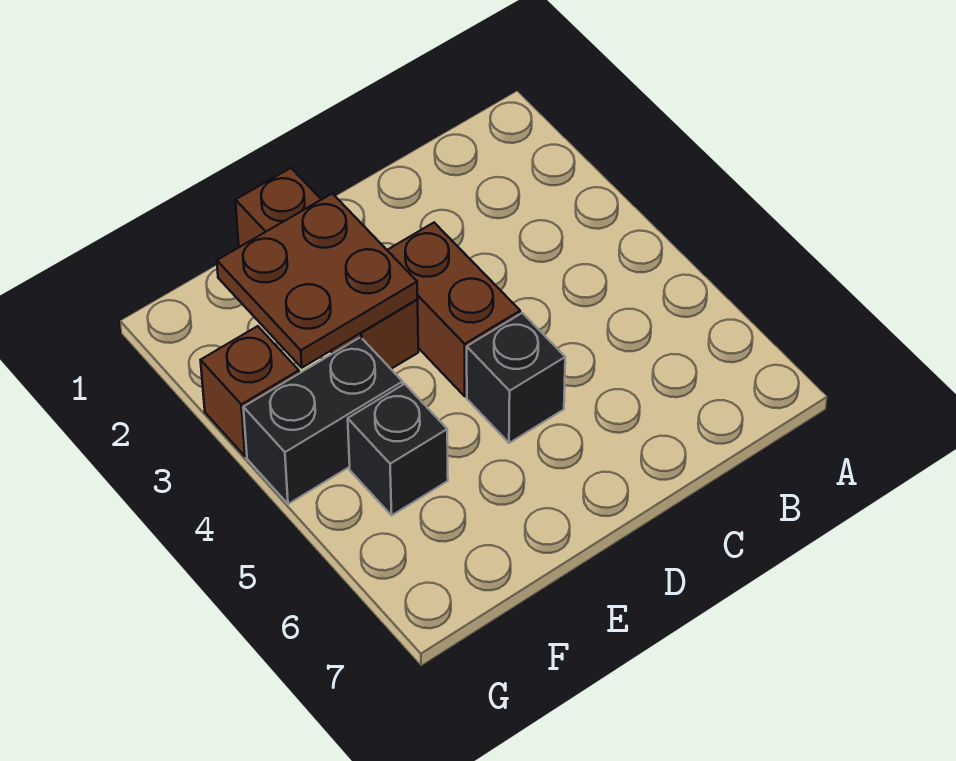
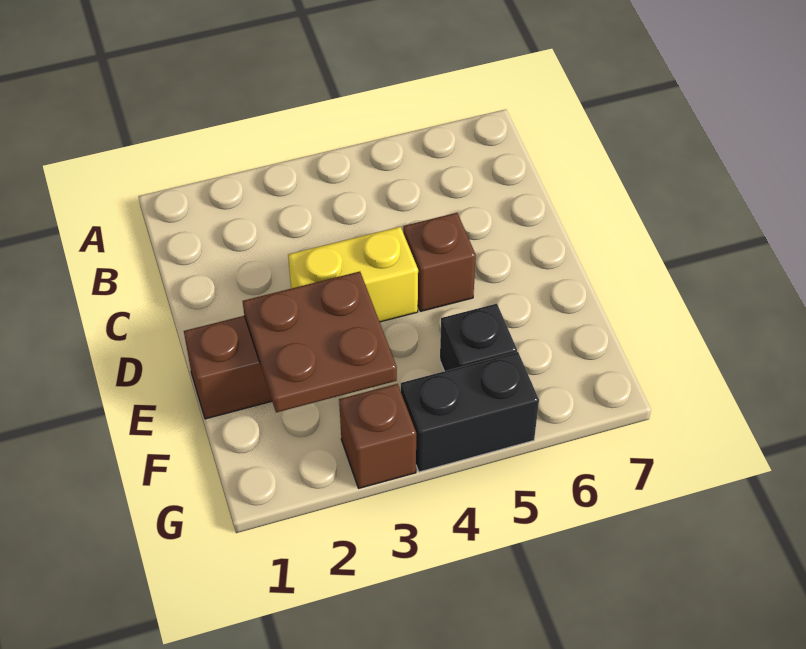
brown 1x2 brick [387,223,520,396] -> yellow 1x2 brick [288,227,418,322]
black 1x1 brick [467,313,565,443] -> brown 1x1 brick [403,213,476,311]
black 1x2 brick [243,337,403,504] -> black 1x2 brick turned to [401,352,539,472]

